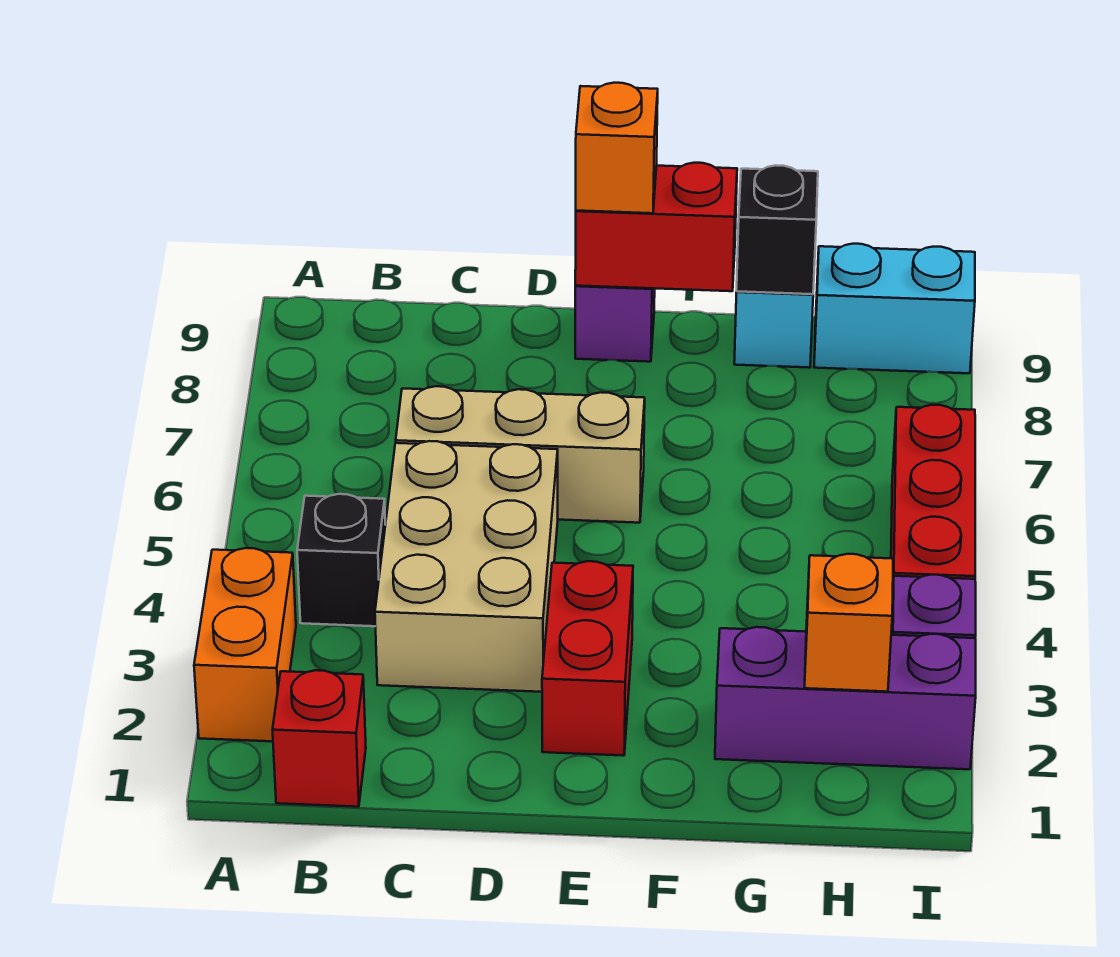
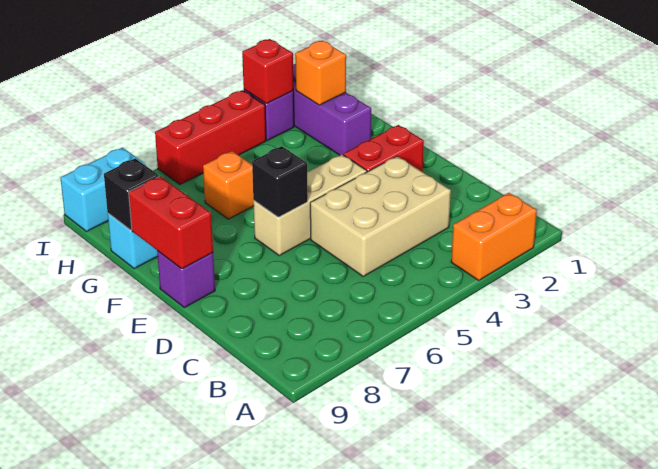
red 1x1 brick [273,670,366,807] -> red 1x1 brick moved to [242,39,293,104]
black 1x1 brick [297,494,385,626] -> black 1x1 brick moved to [252,146,308,217]
tan 1x3 brick [396,386,645,523] -> tan 1x3 brick turned to [253,154,367,255]
orange 1x1 brick [576,83,658,213] -> orange 1x1 brick moved to [203,151,254,219]
cyan 1x2 brick [814,244,975,373] -> cyan 1x2 brick turned to [61,148,145,232]

